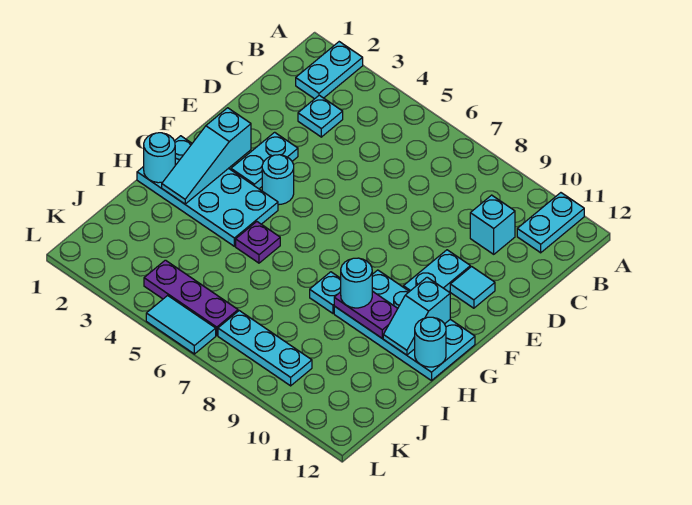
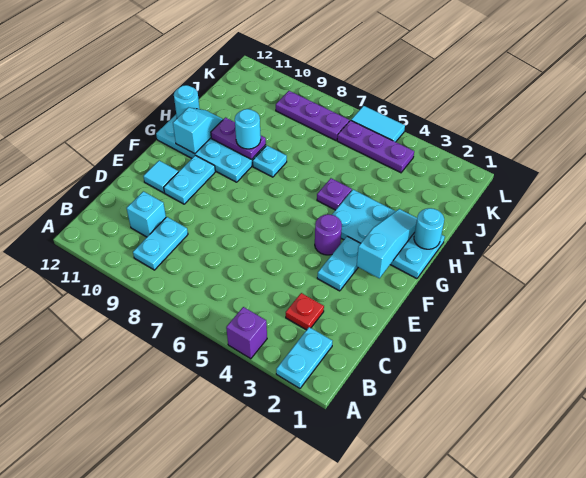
none -> purple 1x1 brick [226,307,267,359]
cyan 1x2 plate [517,193,584,253] -> cyan 1x2 plate moved to [133,217,188,270]
cyan 1x1 plate [298,95,343,137] -> red 1x1 plate [286,293,324,330]
cyan 1x1 round brick [262,155,294,205] -> purple 1x1 round brick [315,214,342,255]
cyan 1x3 plate [218,311,312,386] -> purple 1x3 plate [276,91,349,140]

